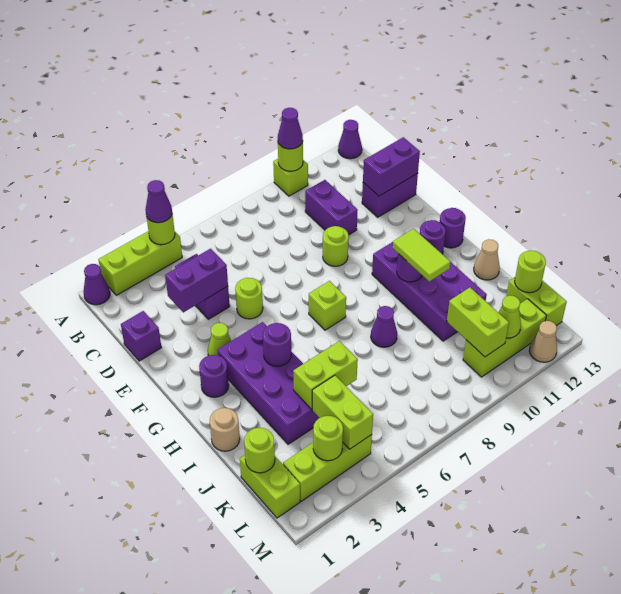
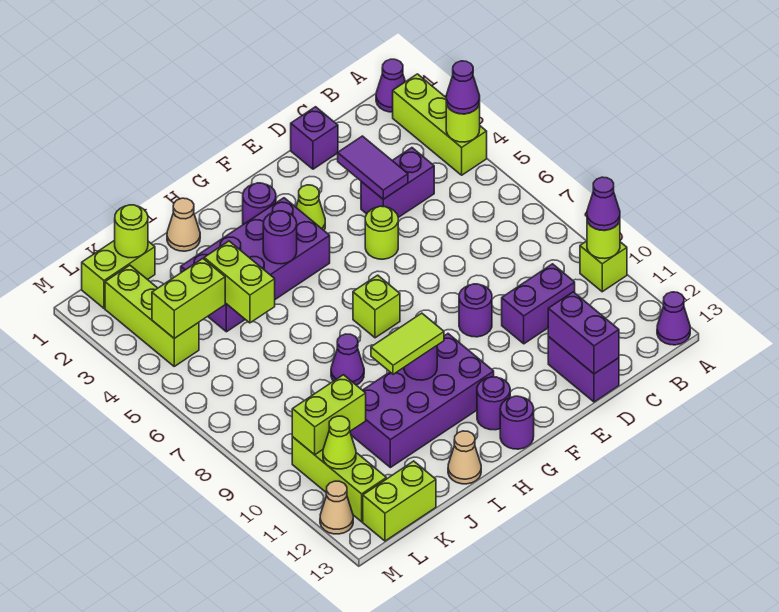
purple 1x2 brick [165,249,228,312] -> purple 1x2 tile [338,136,408,199]
lime 1x1 round brick [323,226,349,266] -> purple 1x1 round brick [459,284,492,337]
tan 1x1 round brick [210,408,240,451] -> tan 1x1 cone [167,198,200,251]
lime 1x1 round brick [515,251,546,293] -> none
lime 1x1 round brick [313,416,343,461] -> none

